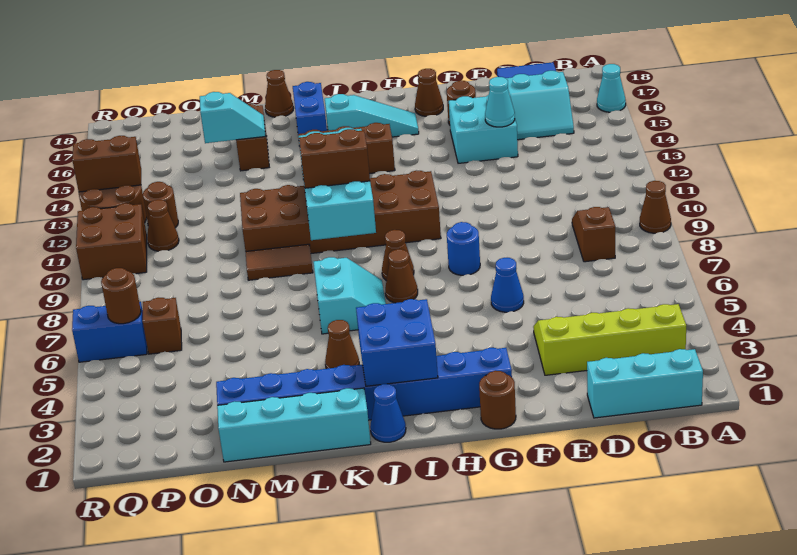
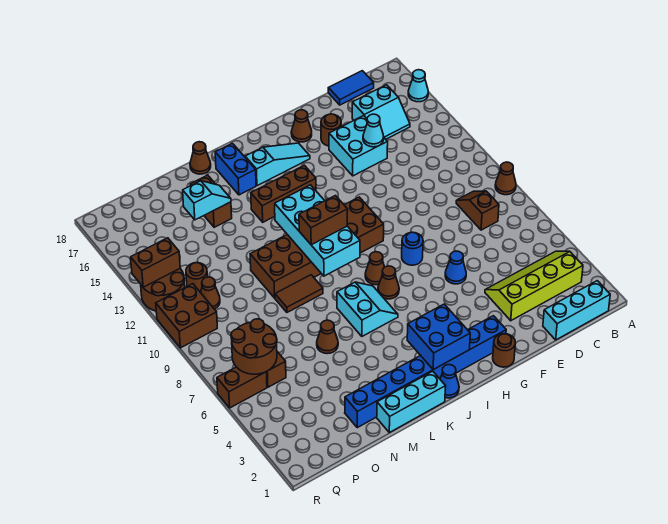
cyan 1x4 brick [217,388,371,462] -> cyan 1x3 brick [377,371,446,433]
brown 1x1 cone [325,320,359,369] -> brown 1x1 cone moved to [317,320,338,354]
blue 1x2 brick [72,302,147,362] -> brown 1x2 brick [217,367,267,408]
brown 1x1 round brick [101,268,141,324] -> brown 2x2 round brick [231,319,277,374]

